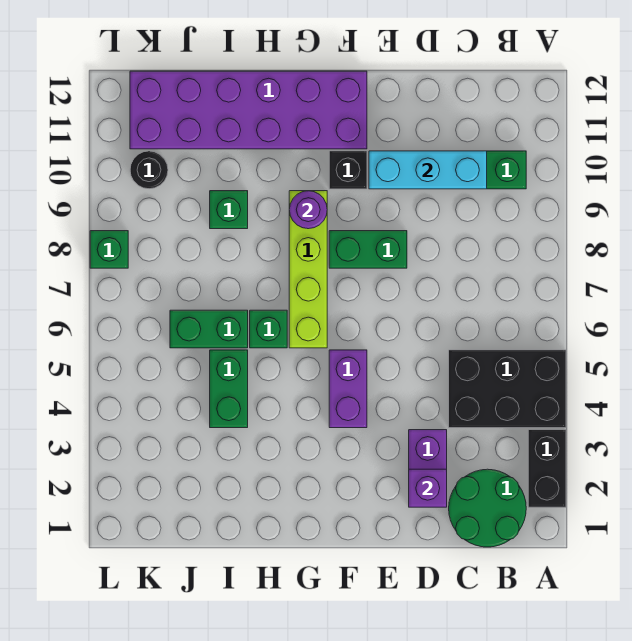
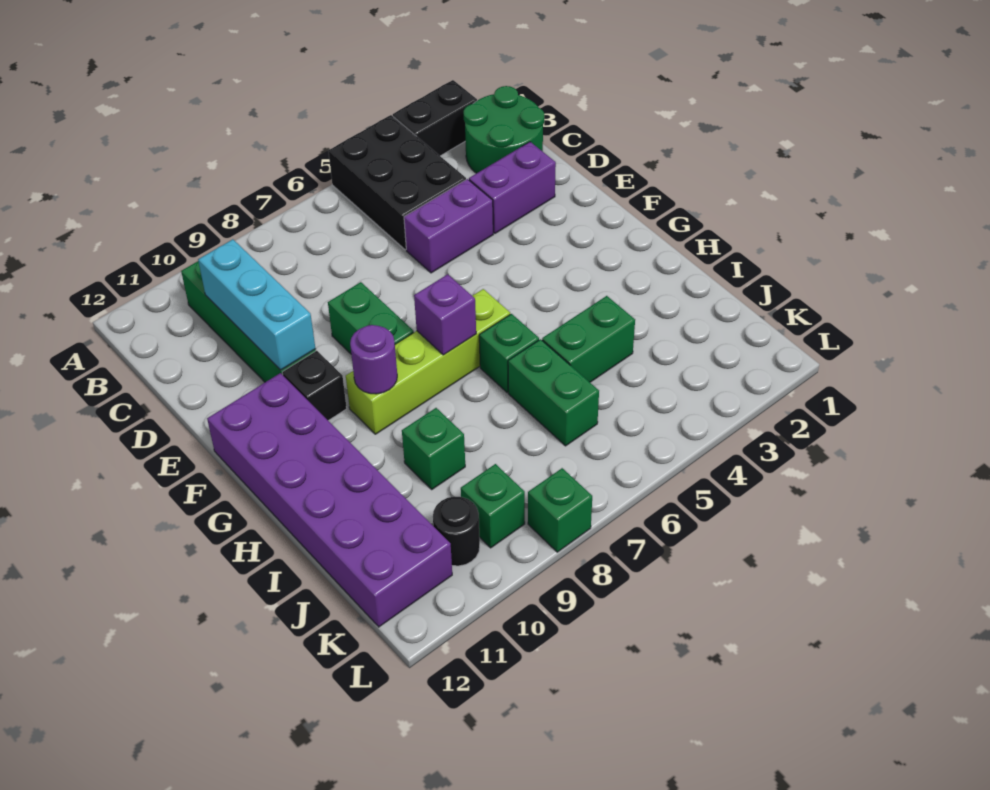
purple 1x1 brick [409,469,447,507] -> purple 1x1 brick moved to [414,274,476,355]
purple 1x2 brick [329,350,367,428] -> purple 1x2 brick moved to [404,179,493,273]
none -> green 1x1 brick [461,464,525,548]

